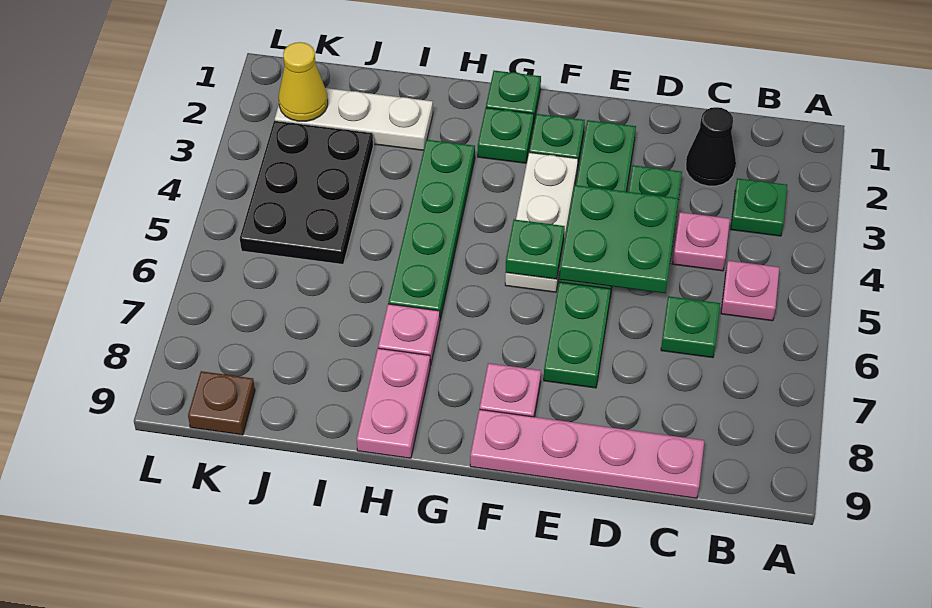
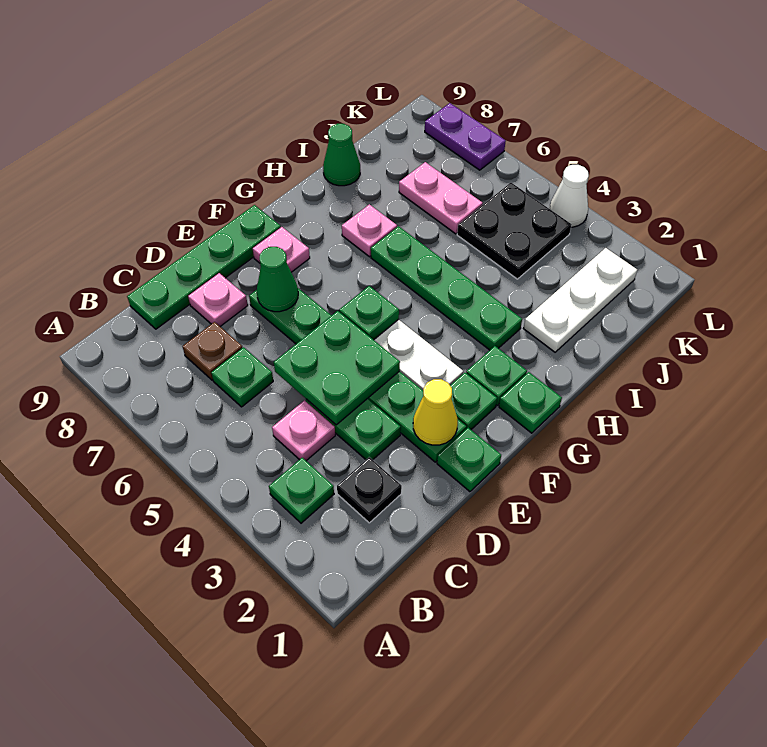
pink 1x1 plate [721,261,779,321] -> pink 1x1 plate moved to [188,273,248,326]
black 1x1 cone [686,107,736,186] -> black 1x1 plate [337,457,402,523]
pink 1x4 plate [470,409,704,498] -> green 1x4 plate [127,205,281,329]
none -> green 1x1 plate [437,428,501,492]
none -> green 1x1 cone [257,247,298,312]
pink 1x2 plate [357,348,431,458] -> pink 1x2 plate moved to [399,162,483,234]
none -> green 1x1 cone [323,124,360,186]
black 2x3 plate [240,121,373,264] -> black 2x2 plate [457,183,572,279]
yellow 1x1 cone [279,42,328,121] -> yellow 1x1 cone moved to [413,379,458,445]
brown 1x1 plate [188,371,255,435] -> brown 1x1 plate moved to [183,322,242,380]
none -> white 1x1 cone [549,165,589,227]
none -> purple 1x2 plate [425,103,506,170]

